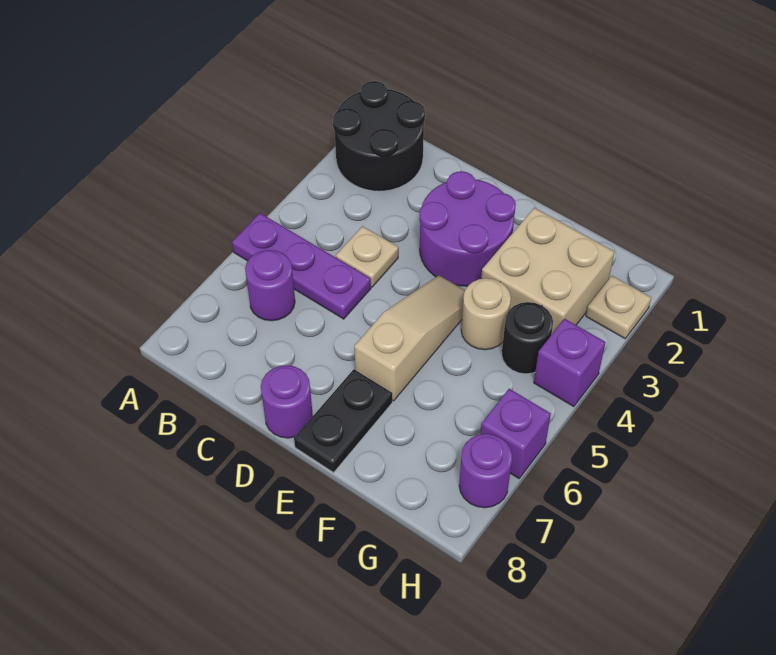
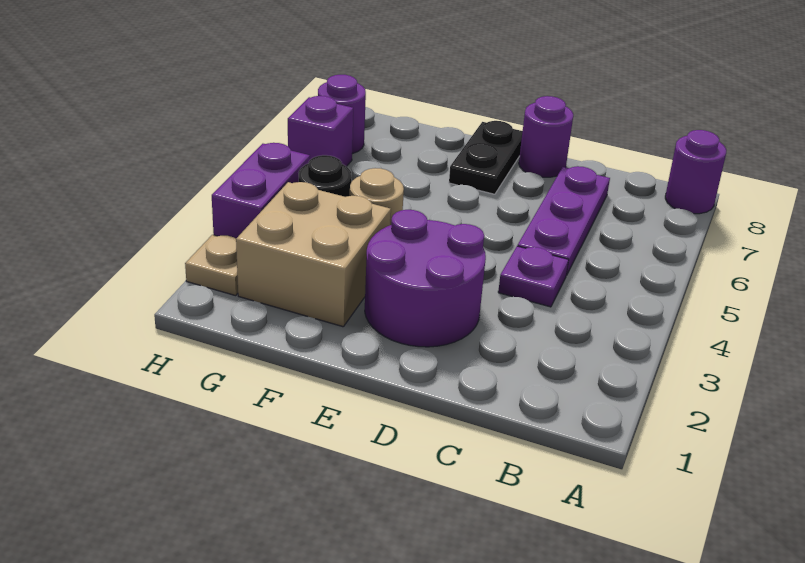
black 2x2 round brick [333,81,425,191] -> none
purple 1x3 plate [232,213,371,319] -> purple 1x3 plate turned to [518,166,610,275]
purple 1x1 round brick [245,250,295,321] -> purple 1x1 round brick moved to [665,130,726,214]
tan 1x1 plate [336,226,399,287] -> purple 1x1 plate [498,246,569,307]
tan 1x3 slope [354,275,465,401] -> none
purple 1x1 brick [534,319,605,407] -> purple 1x2 brick [212,143,310,238]

